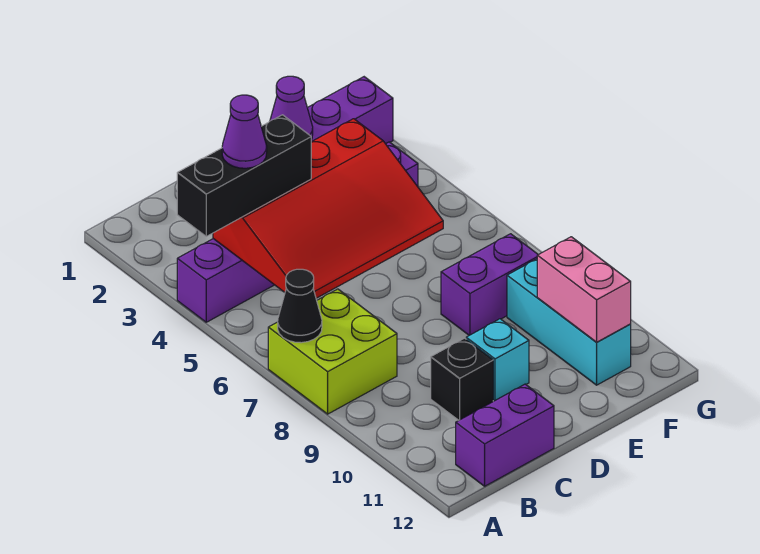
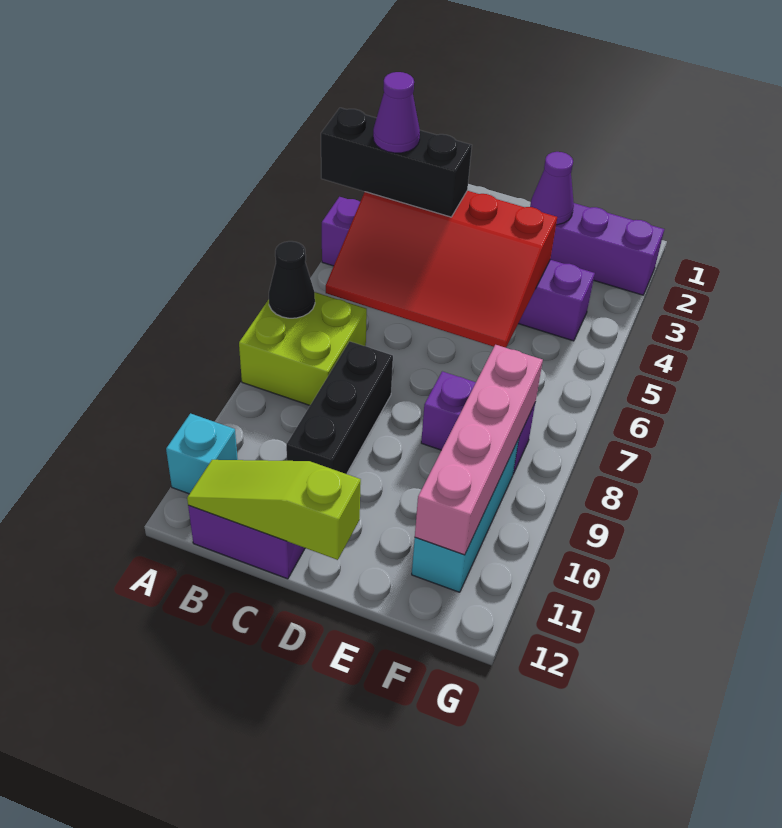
none -> lime 1x3 slope [187,460,361,560]
black 1x1 brick [431,338,493,420] -> black 1x3 brick [286,341,393,474]
cyan 1x1 brick [466,319,529,401] -> cyan 1x1 brick moved to [166,413,238,494]
pink 1x2 brick [537,237,631,342] -> pink 1x4 brick [415,345,543,555]

